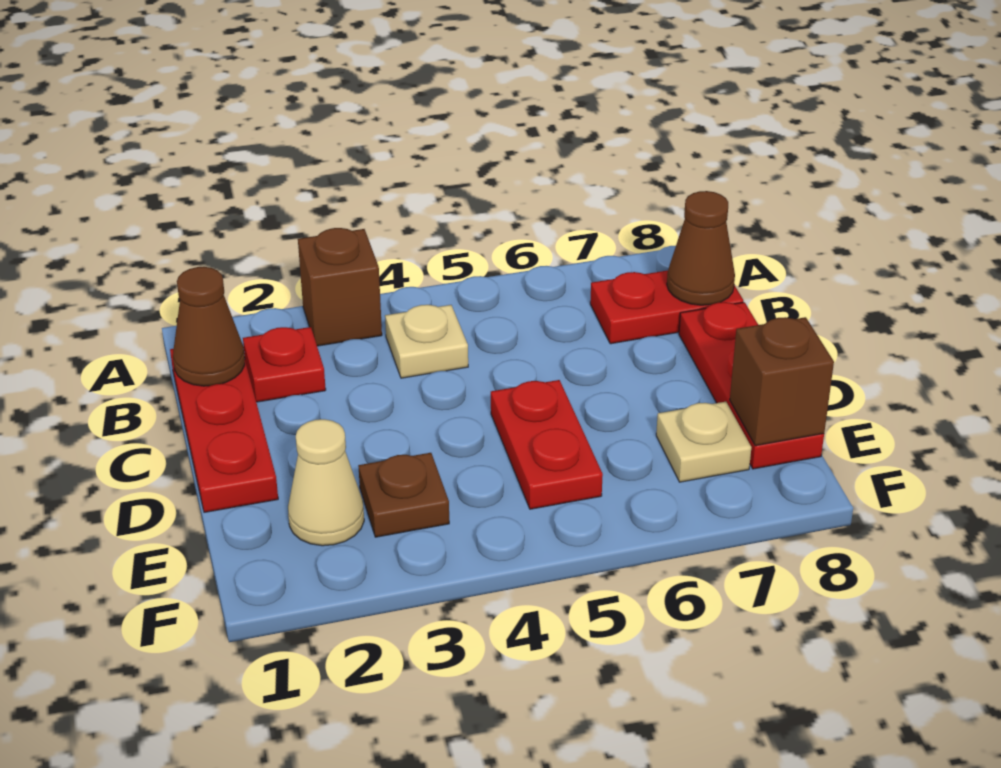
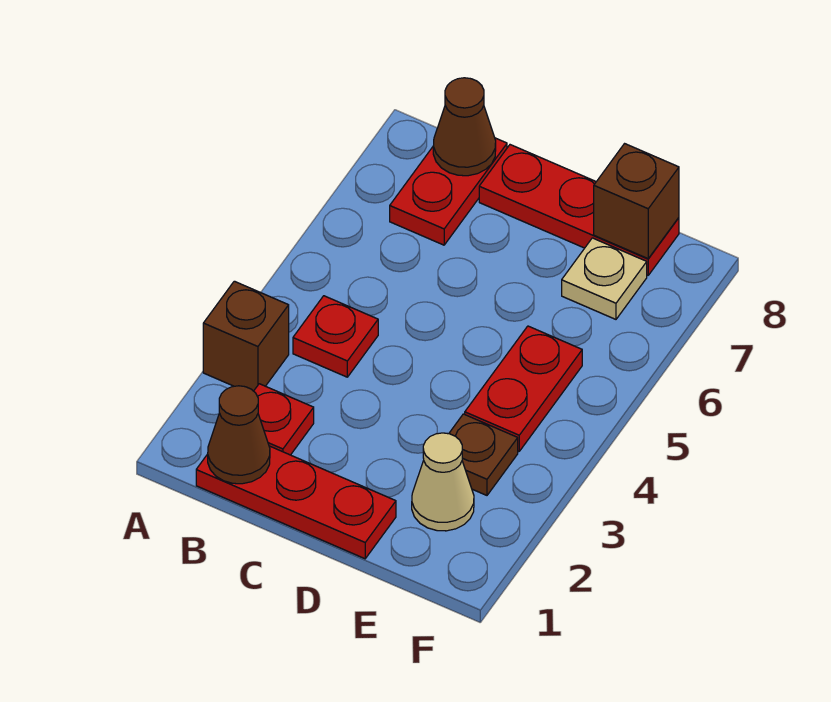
tan 1x1 plate [385,305,468,378] -> red 1x1 plate [293,296,378,377]
red 1x2 plate [491,380,603,509] -> red 1x2 plate turned to [465,326,582,451]

